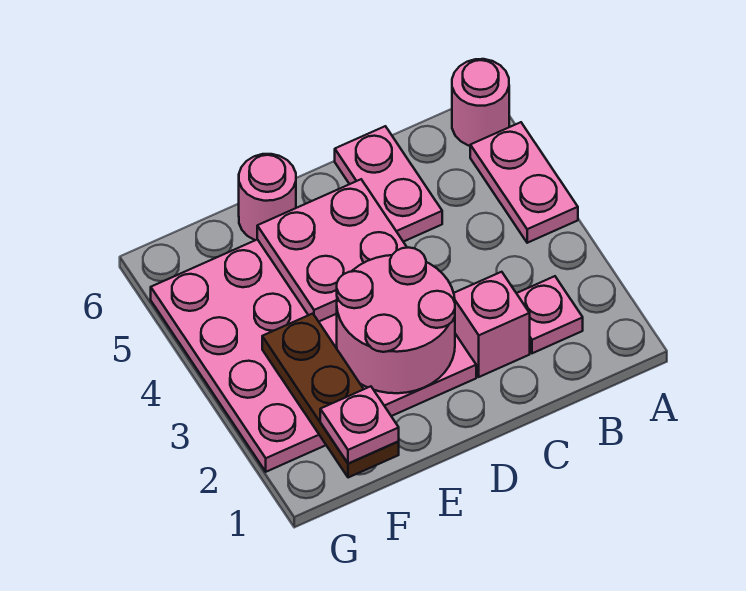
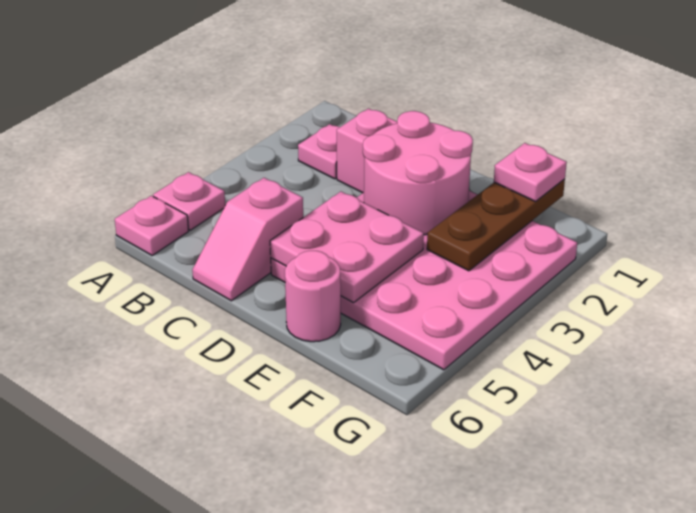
pink 1x2 plate [470,122,578,243] -> pink 1x1 plate [153,172,225,230]
pink 1x1 round brick [452,59,509,146] -> pink 1x1 plate [115,196,189,255]
pink 1x2 plate [335,126,442,242] -> pink 1x2 slope [192,178,303,301]

